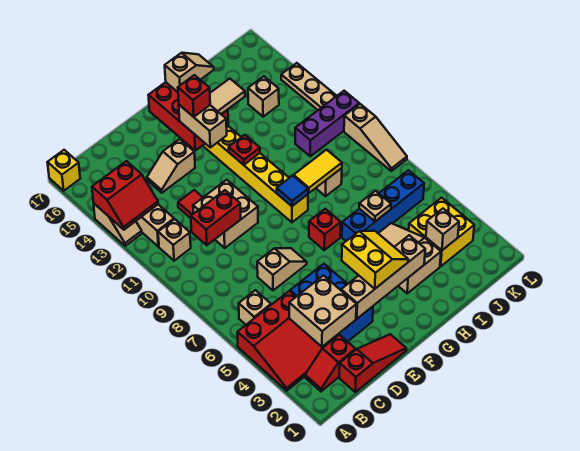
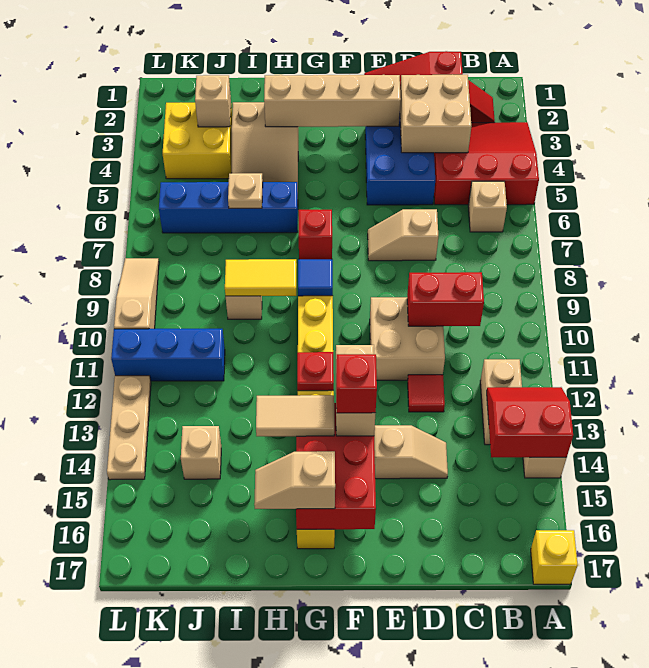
tan 1x1 brick [158,219,191,261] -> none
yellow 2x2 slope [342,231,408,289] -> none
purple 1x3 brick [295,91,359,156] -> blue 1x3 brick [111,329,225,381]

